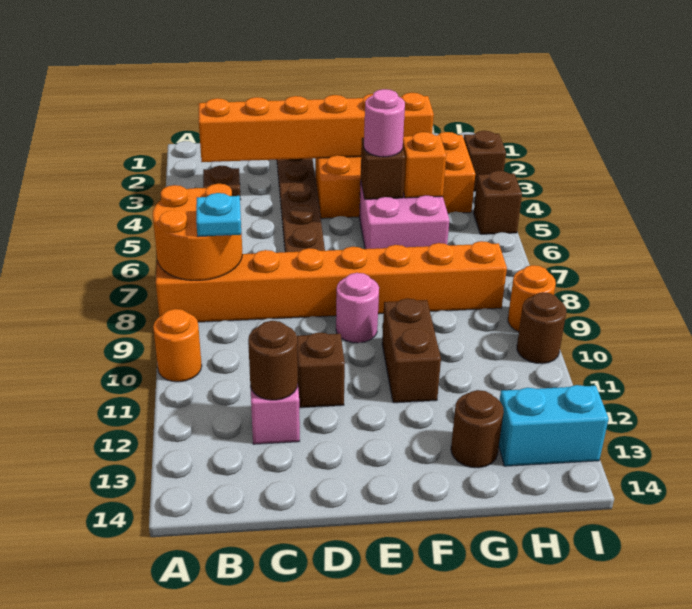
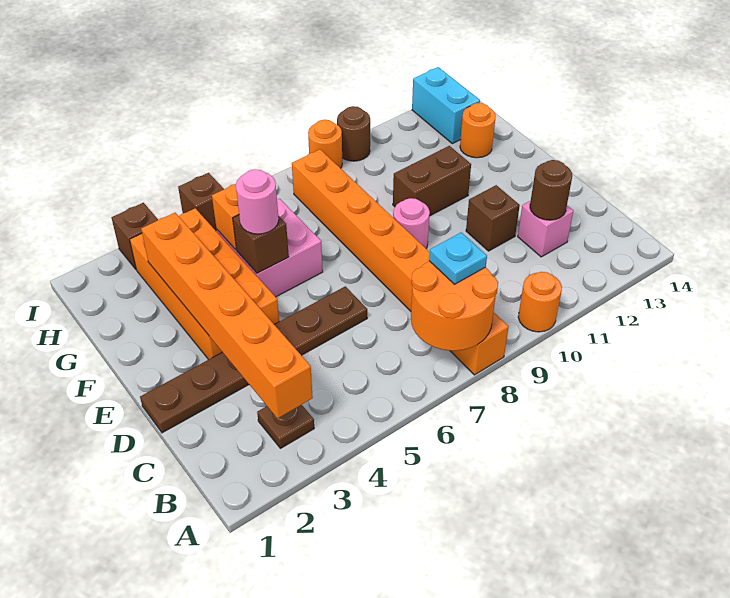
brown 1x1 round brick [451,390,504,468] -> orange 1x1 round brick [460,103,496,158]

